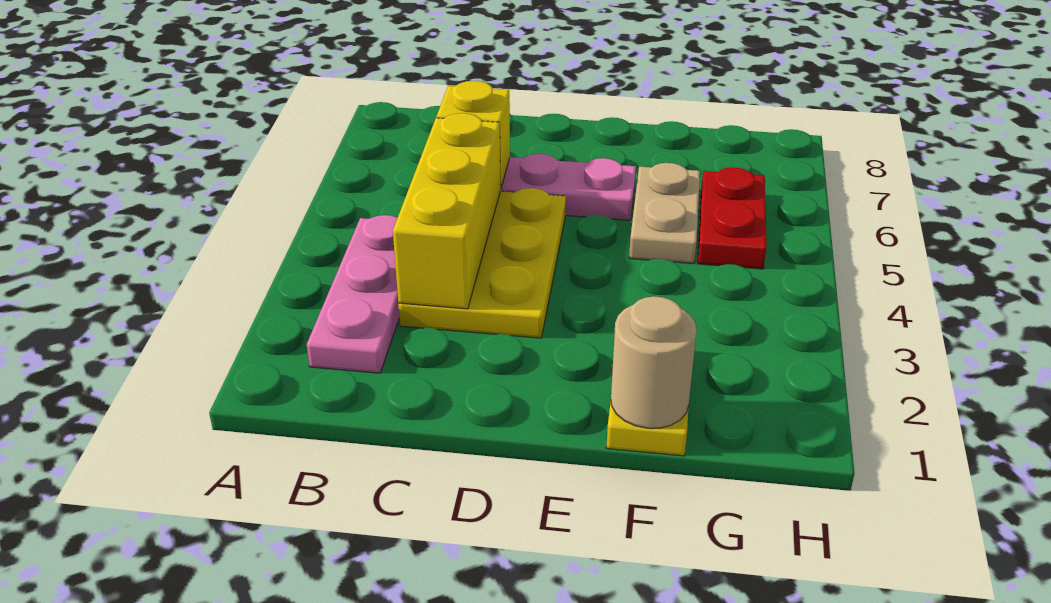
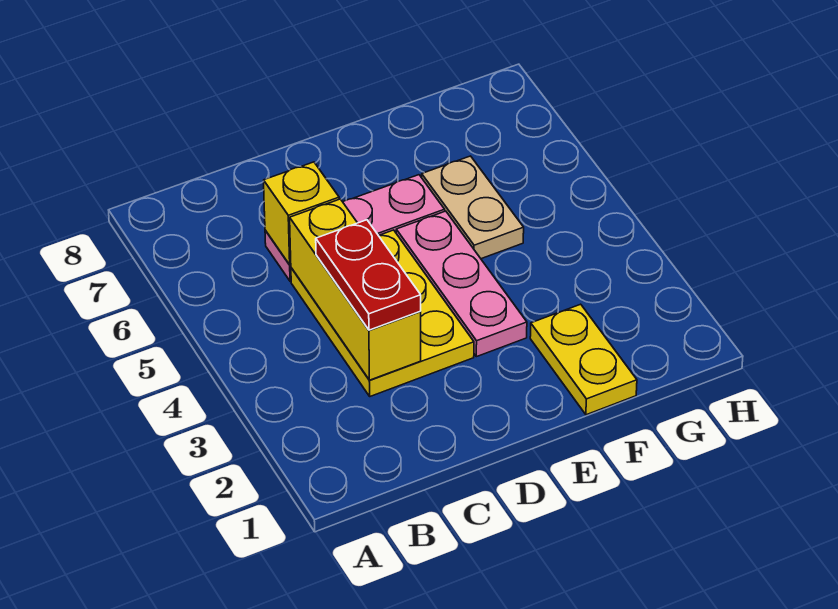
pink 1x3 plate [307,215,399,373] -> pink 1x3 plate moved to [396,211,527,357]
tan 1x1 round brick [611,296,697,428] -> none
red 1x2 plate [698,167,767,269] -> red 1x2 plate moved to [316,220,421,330]

